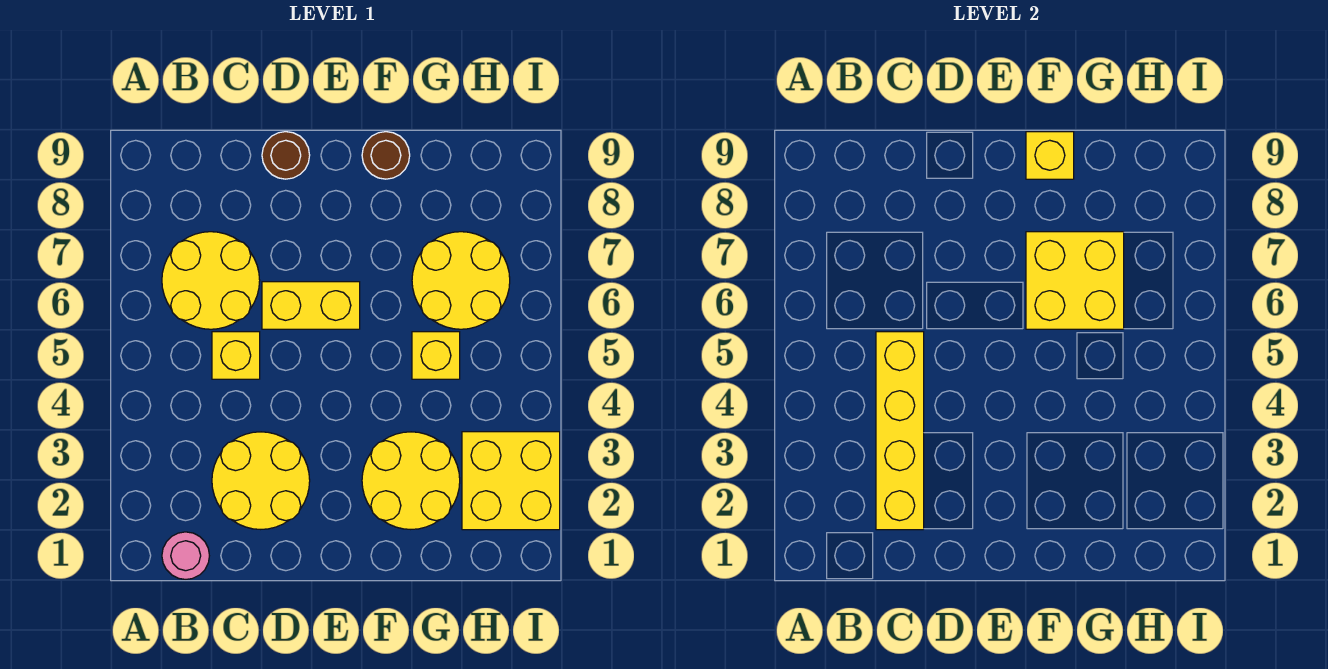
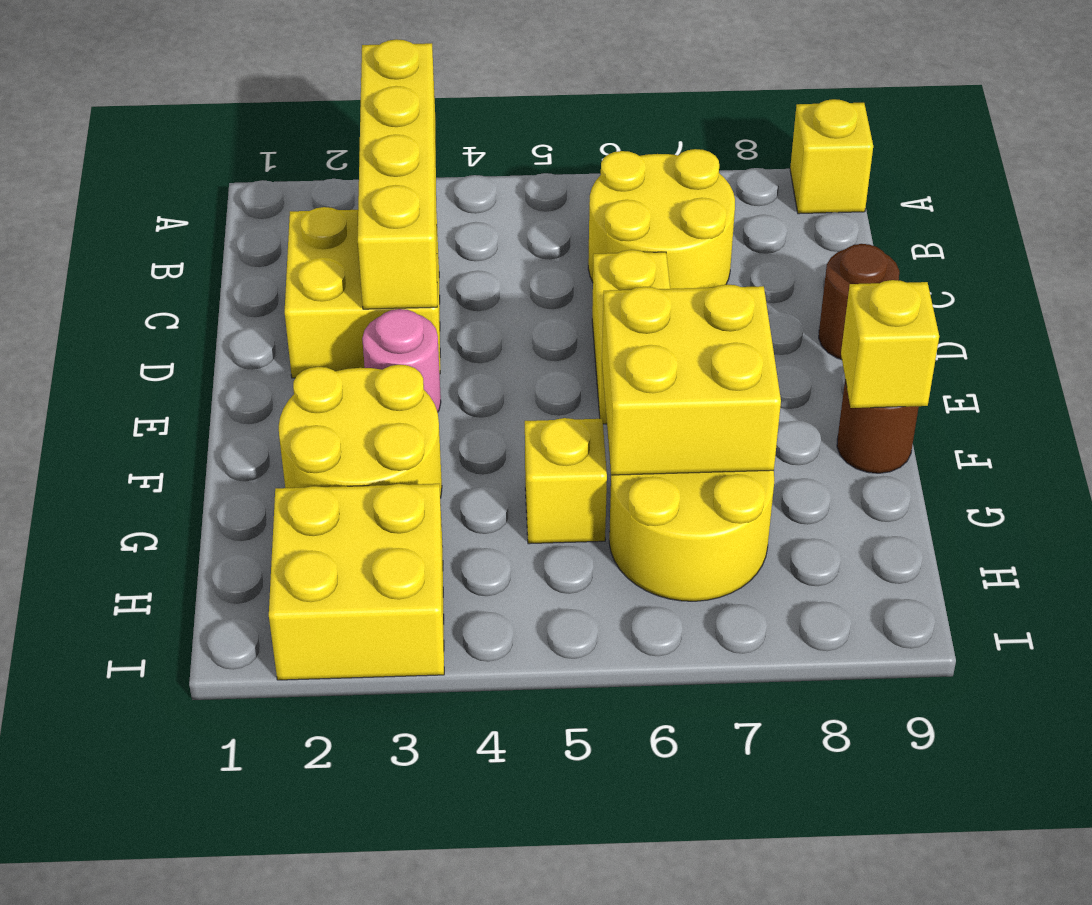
pink 1x1 round brick [162,532,209,580] -> pink 1x1 round brick moved to [362,309,441,412]
yellow 2x2 round brick [212,432,310,529] -> yellow 2x2 brick [285,207,440,378]
yellow 1x4 brick [876,332,924,530] -> yellow 1x4 brick turned to [358,39,437,309]
yellow 1x1 brick [212,332,260,379] -> yellow 1x1 brick moved to [790,99,873,214]

